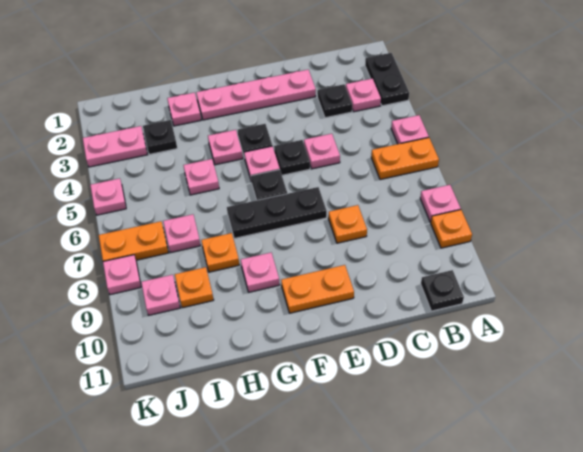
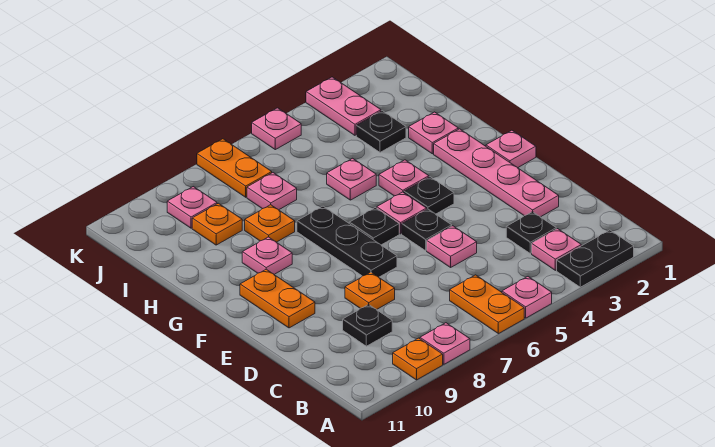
black 1x1 plate [421,270,464,311] -> black 1x1 plate moved to [343,304,392,346]
pink 1x1 plate [103,255,141,295] -> pink 1x1 plate moved to [486,130,536,168]

